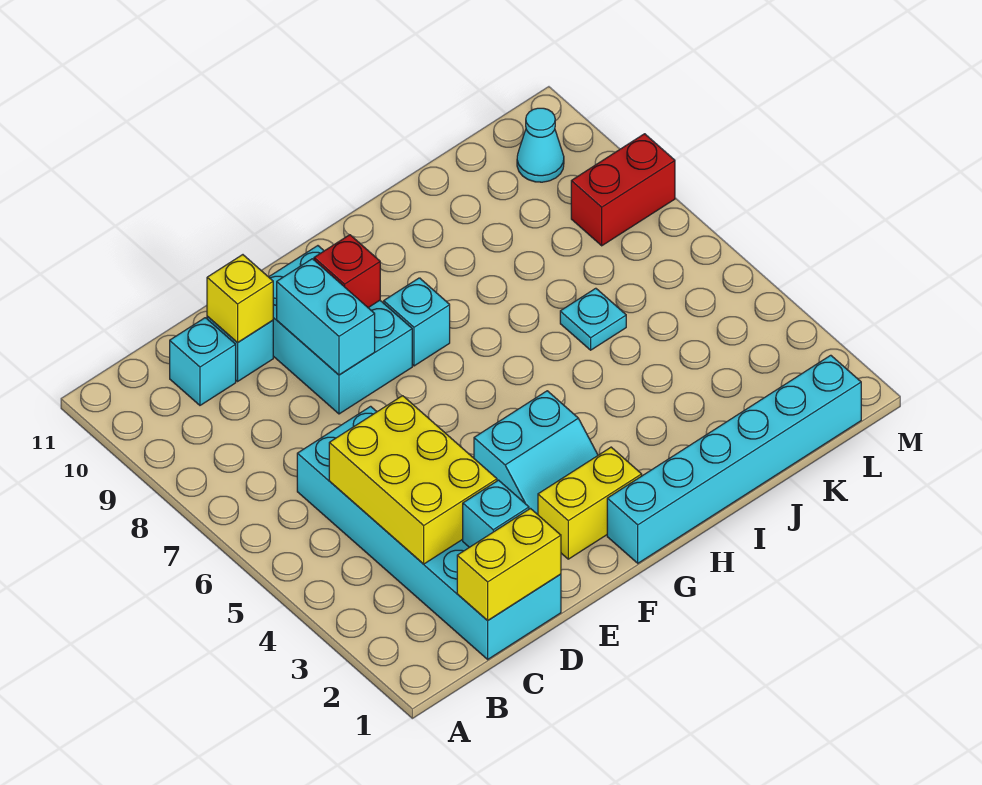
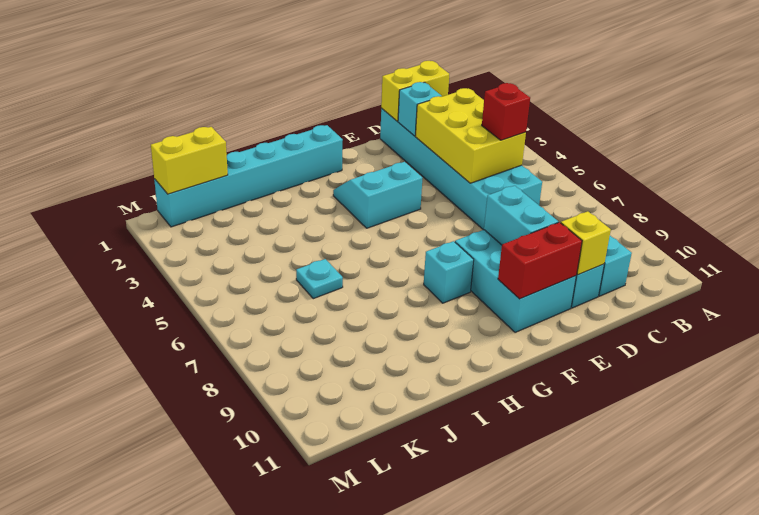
yellow 1x2 brick [538,447,642,559] -> yellow 1x2 brick moved to [151,127,228,194]
red 1x1 brick [314,235,380,308] -> red 1x1 brick moved to [482,83,530,140]
red 1x2 brick [571,134,675,246] -> red 1x2 brick moved to [498,222,582,299]
cyan 1x1 cone [517,108,564,182] -> none

